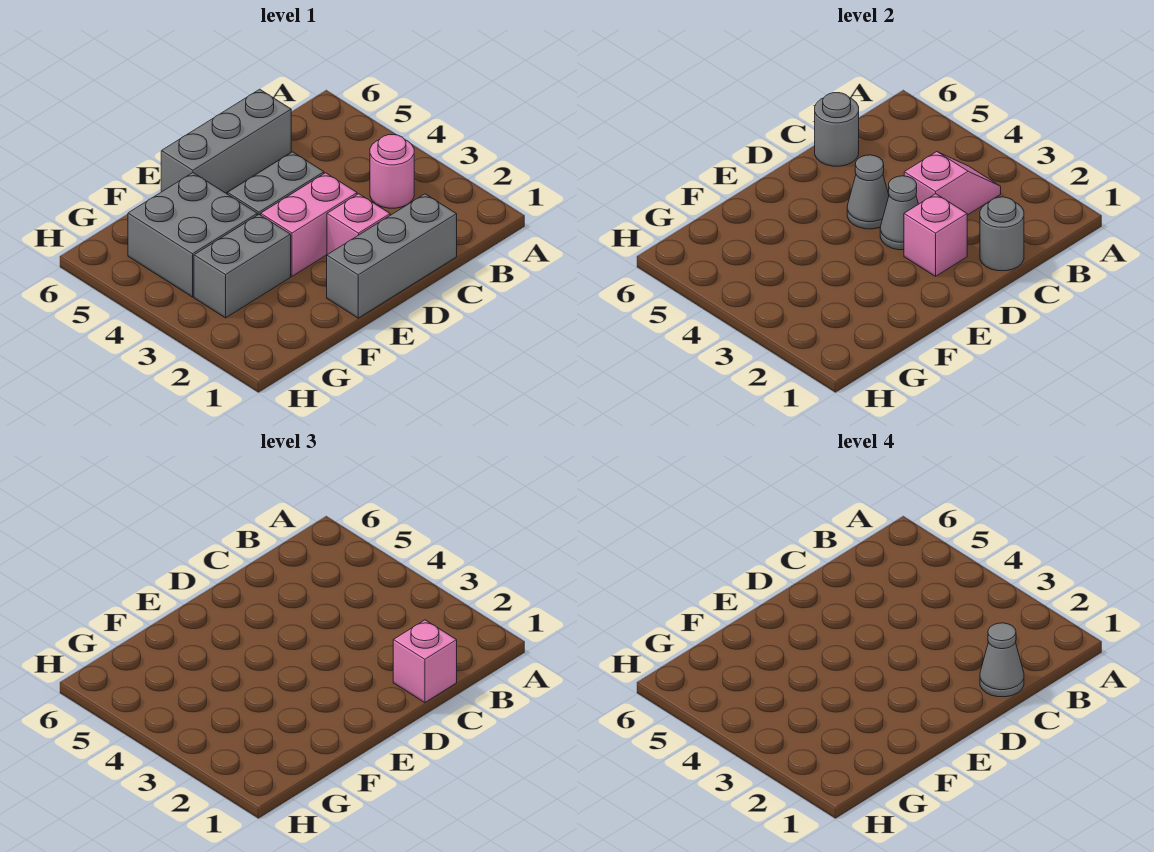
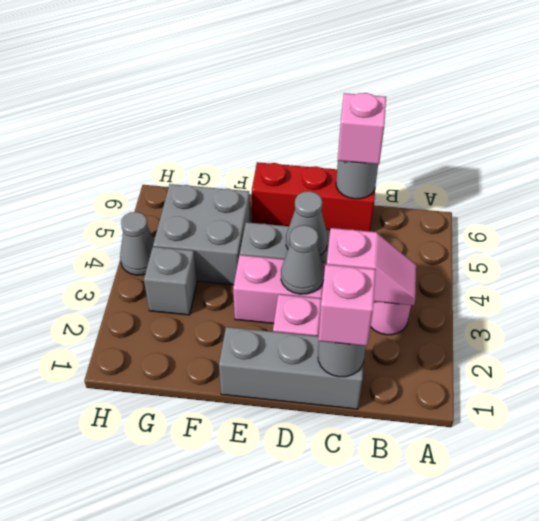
grey 1x1 cone [980,623,1024,697] -> grey 1x1 cone moved to [120,212,154,275]
grey 1x3 brick [161,89,291,193] -> red 1x3 brick [252,162,375,231]
pink 1x1 brick [904,194,967,276] -> pink 1x1 brick moved to [338,93,386,164]
grey 1x2 brick [194,215,291,318] -> grey 1x1 brick [144,247,197,315]

